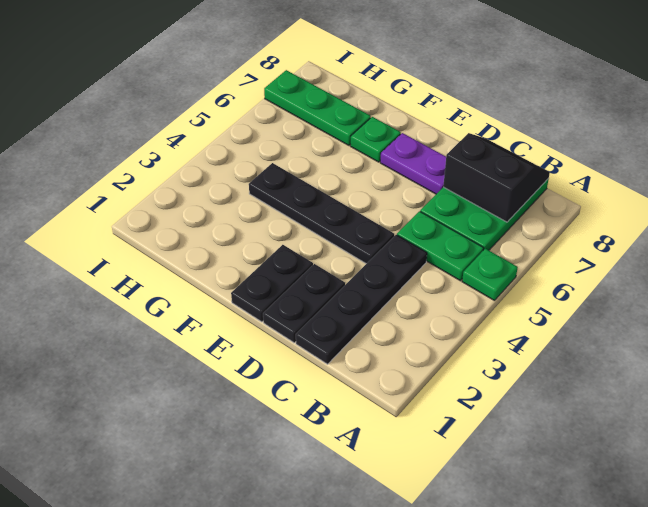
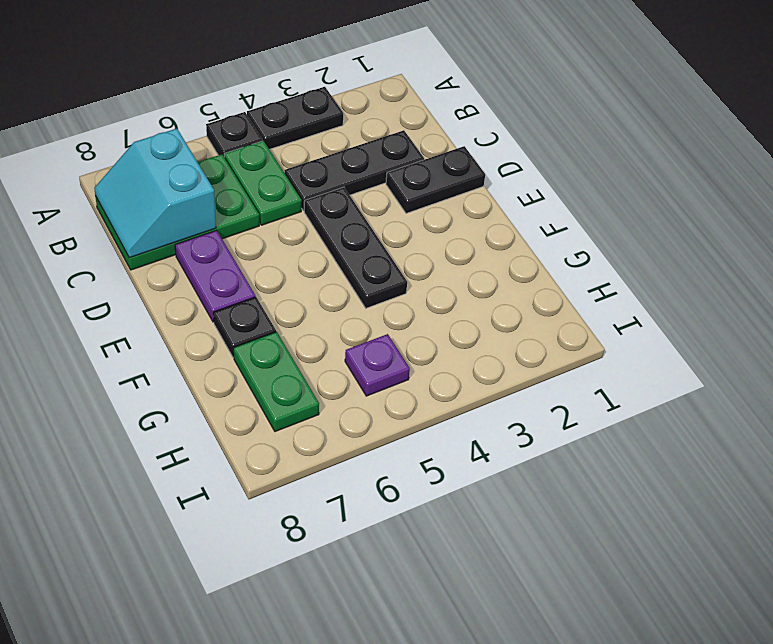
green 1x1 plate [462,249,518,301] -> black 1x1 plate [206,112,263,156]
black 2x2 slope [443,133,550,222] -> cyan 2x2 slope [94,129,216,258]
black 1x4 plate [296,235,427,364] -> black 1x3 plate [285,130,424,211]
black 1x4 plate [249,163,394,264] -> black 1x3 plate [304,187,407,308]
black 1x2 plate [231,245,313,322] -> black 1x2 plate moved to [247,87,343,149]
green 1x1 plate [350,117,401,162] -> black 1x1 plate [213,297,276,357]
green 1x3 plate [264,70,371,145] -> green 1x2 plate [233,332,319,432]
none -> purple 1x1 plate [345,334,410,396]

